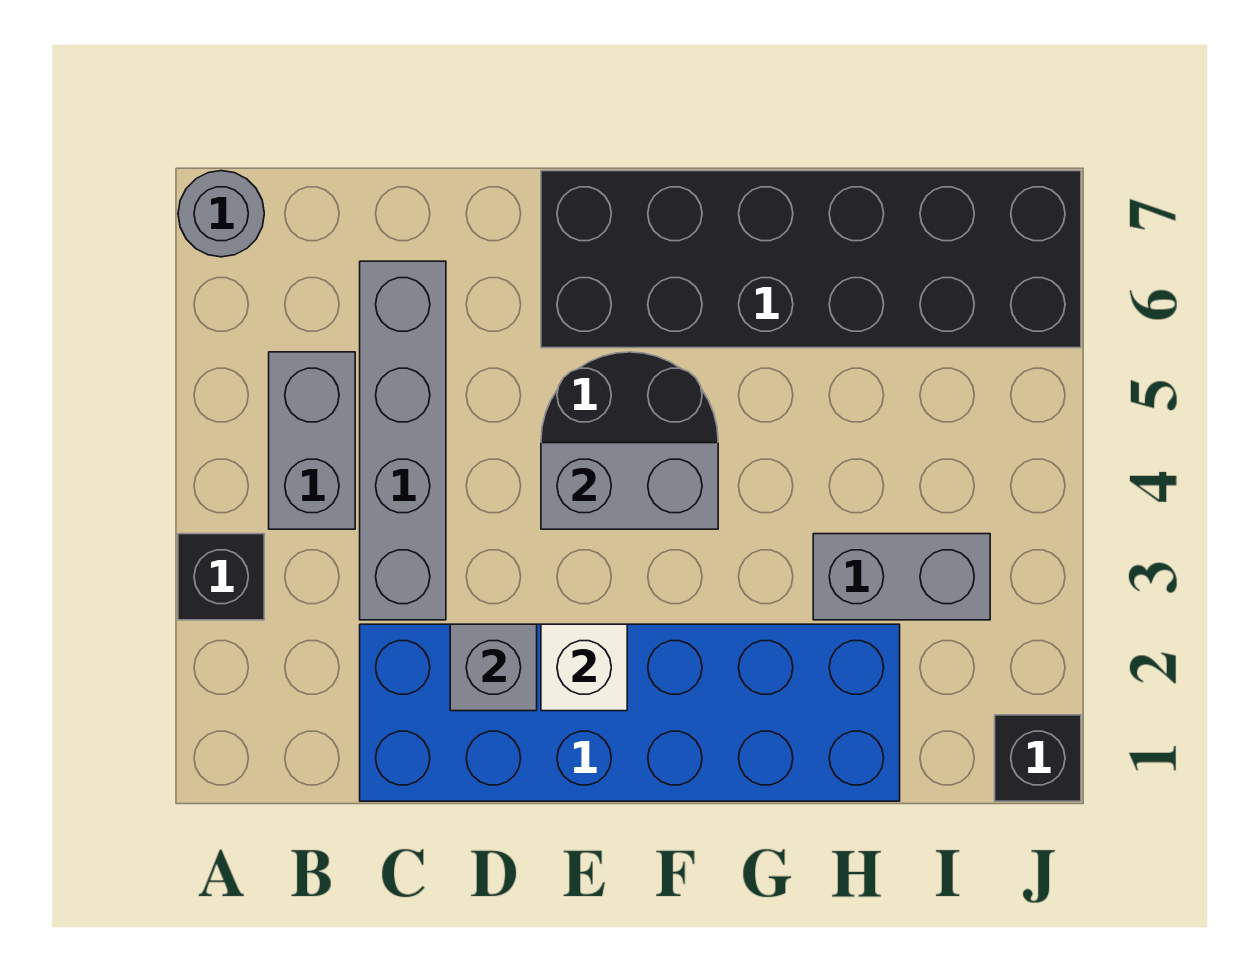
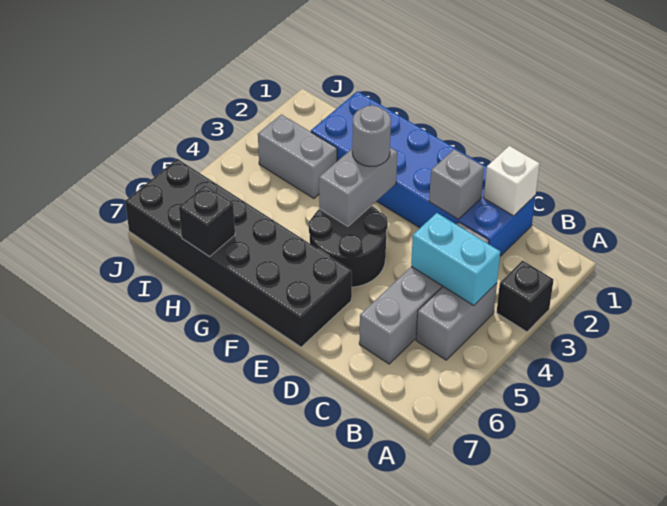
grey 1x1 round brick [178,171,264,257] -> grey 1x1 round brick moved to [352,105,391,167]
none -> cyan 1x2 brick [411,213,500,306]
white 1x1 brick [541,624,627,711] -> white 1x1 brick moved to [484,146,540,216]
grey 1x2 brick [541,443,718,529] -> grey 1x2 brick turned to [319,148,397,226]
black 1x1 brick [995,715,1081,801] -> black 1x1 brick moved to [179,185,235,257]

